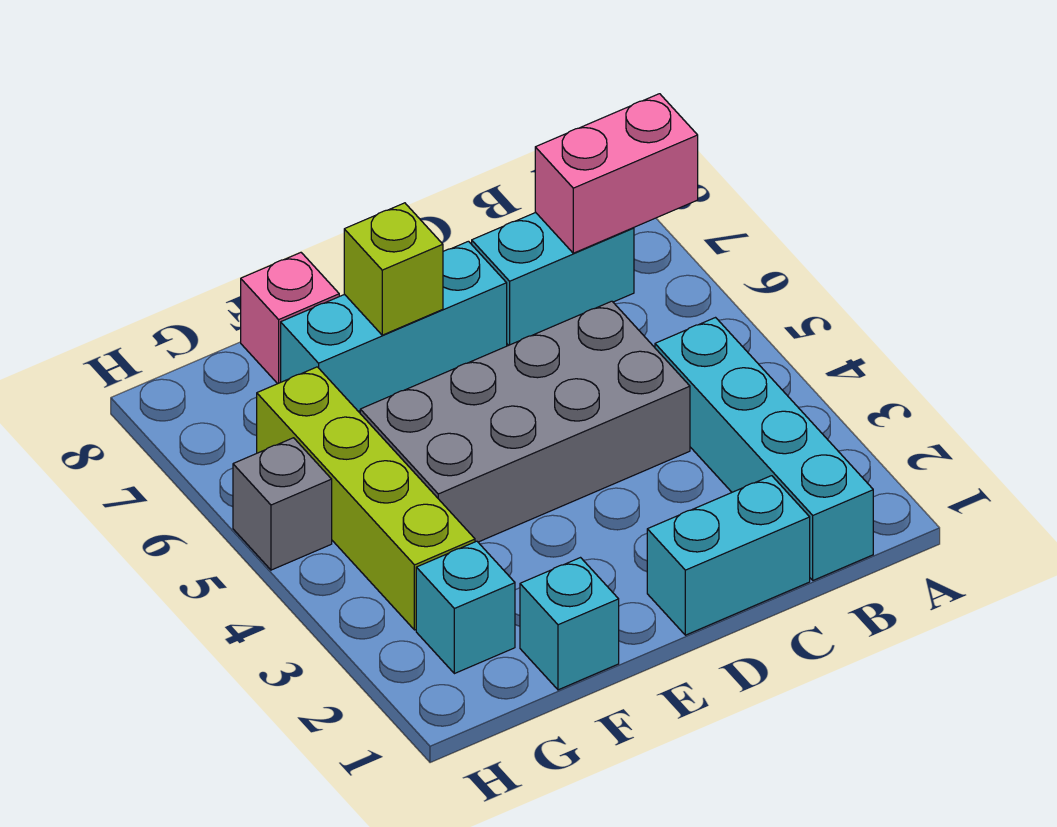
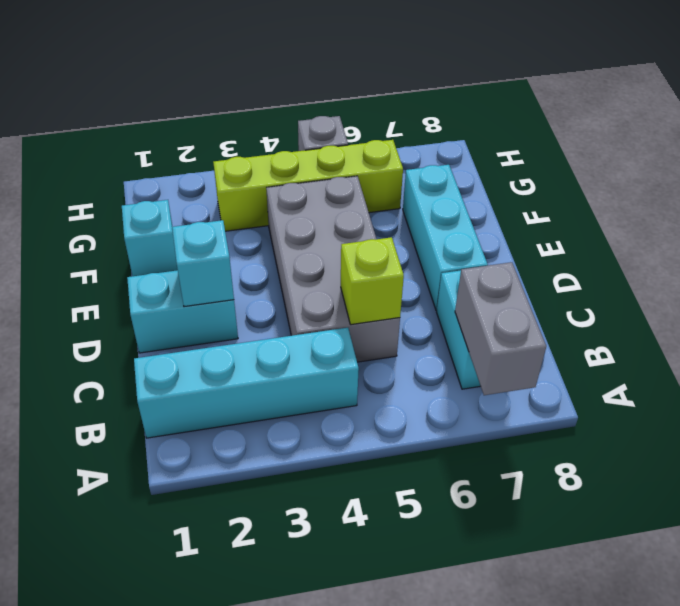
pink 1x2 brick [535,94,698,253] -> grey 1x2 brick [455,262,546,395]
cyan 1x2 brick [647,476,810,635] -> cyan 1x2 brick turned to [127,270,238,353]
lime 1x1 brick [344,203,443,335] -> lime 1x1 brick moved to [341,237,404,325]
pink 1x1 brick [241,253,339,384] -> none
cyan 1x1 brick [416,541,515,674] -> cyan 1x1 brick moved to [172,220,234,307]

